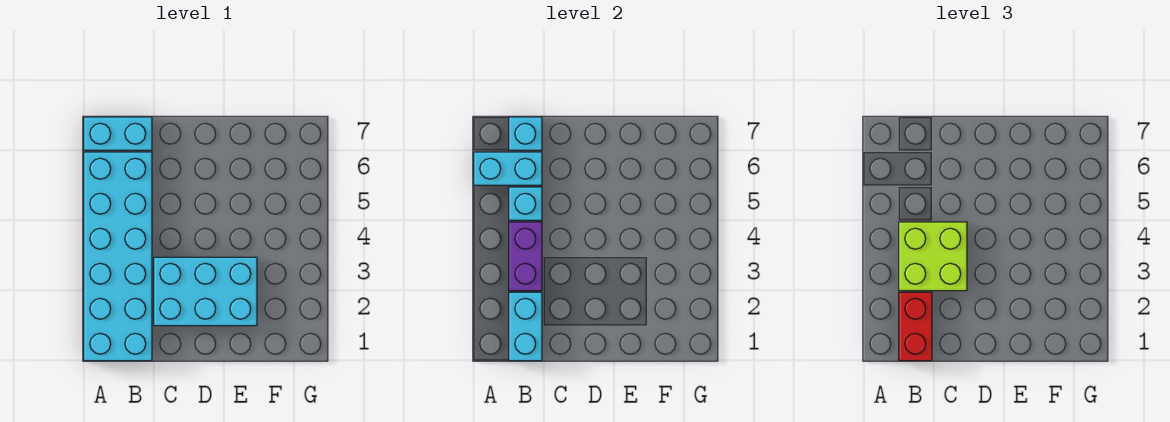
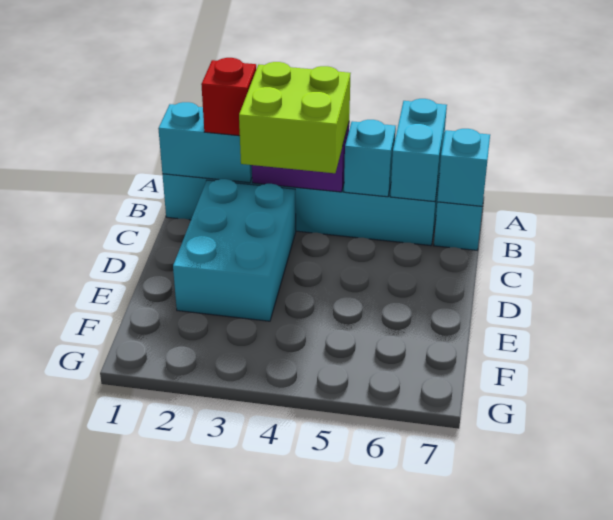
red 1x2 brick [899,292,932,361] -> red 1x1 brick [201,58,256,136]

